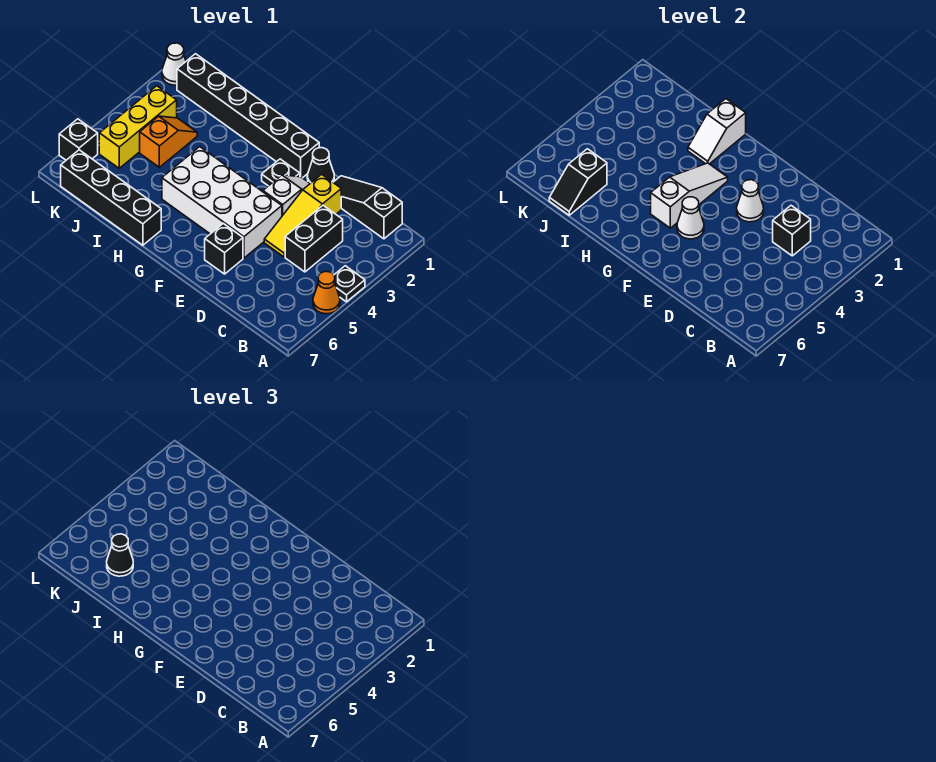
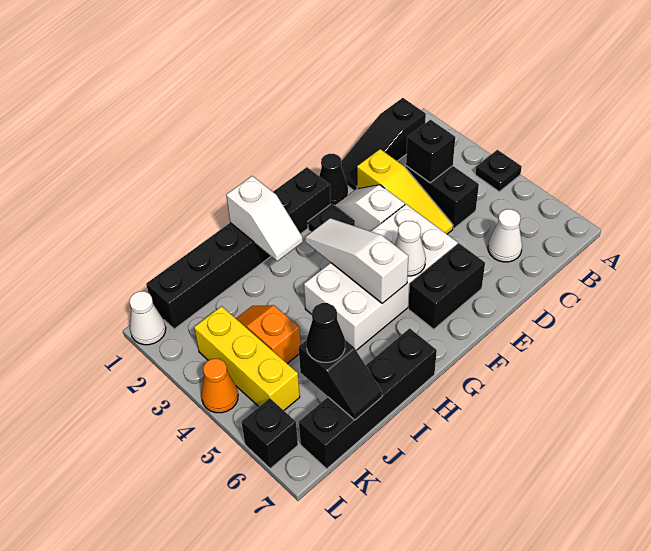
orange 1x1 cone [313,272,340,314] -> orange 1x1 cone moved to [201,359,238,413]
white 1x1 cone [737,180,764,222] -> white 1x1 cone moved to [488,209,522,262]
black 1x1 brick [205,223,243,274] -> black 1x2 brick [408,243,485,329]

